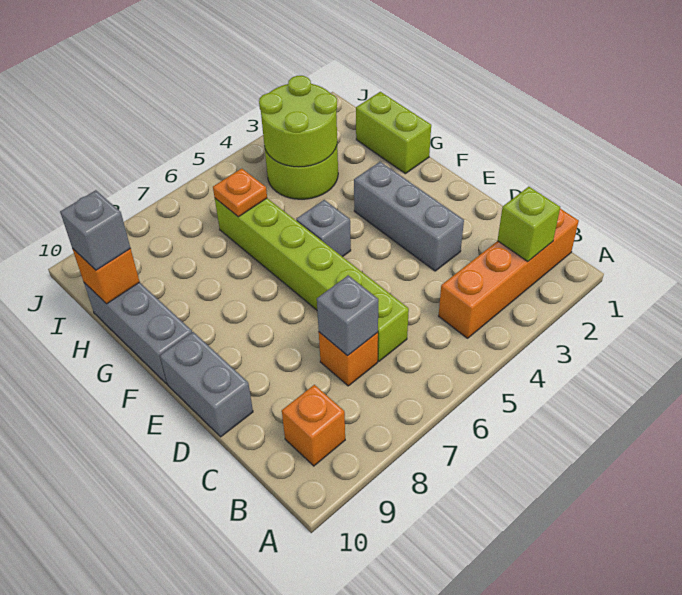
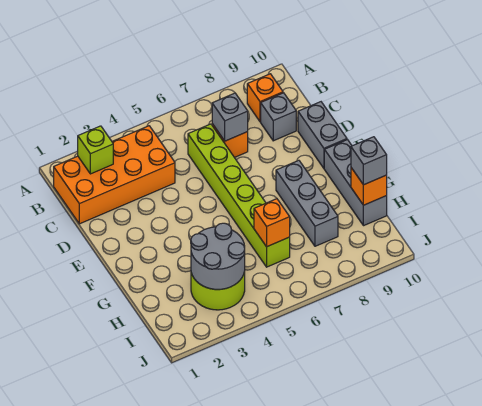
orange 1x4 brick [439,208,579,338] -> orange 2x4 brick [54,126,175,224]
grey 1x3 brick [354,162,464,271] -> grey 1x3 brick moved to [276,160,338,246]
grey 1x1 brick [296,200,351,257] -> grey 1x1 brick moved to [261,93,296,141]
lime 1x2 brick [356,92,431,174] -> none
lime 2x2 round brick [259,76,337,167] -> grey 2x2 round brick [191,223,245,289]
orange 1x1 plate [213,168,267,217] -> orange 1x1 brick [254,199,290,247]

